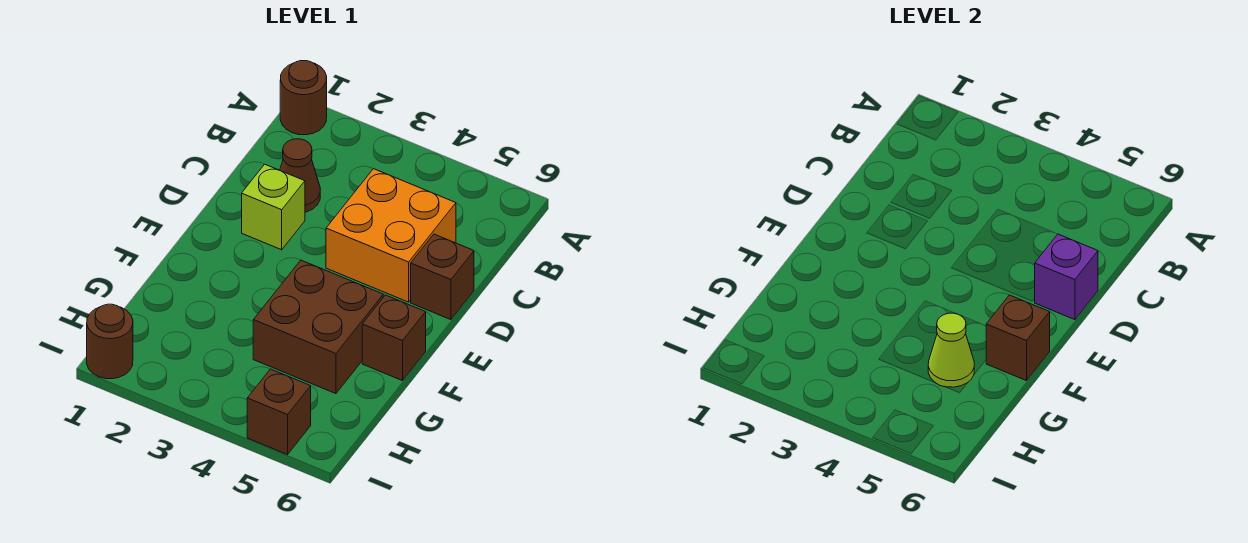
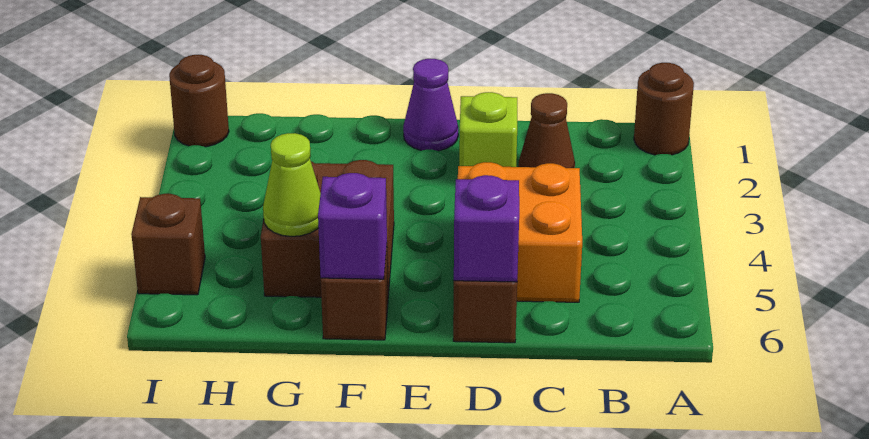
none -> purple 1x1 cone [403,59,458,151]
brown 1x1 brick [986,295,1050,381] -> purple 1x1 brick [318,173,387,279]

